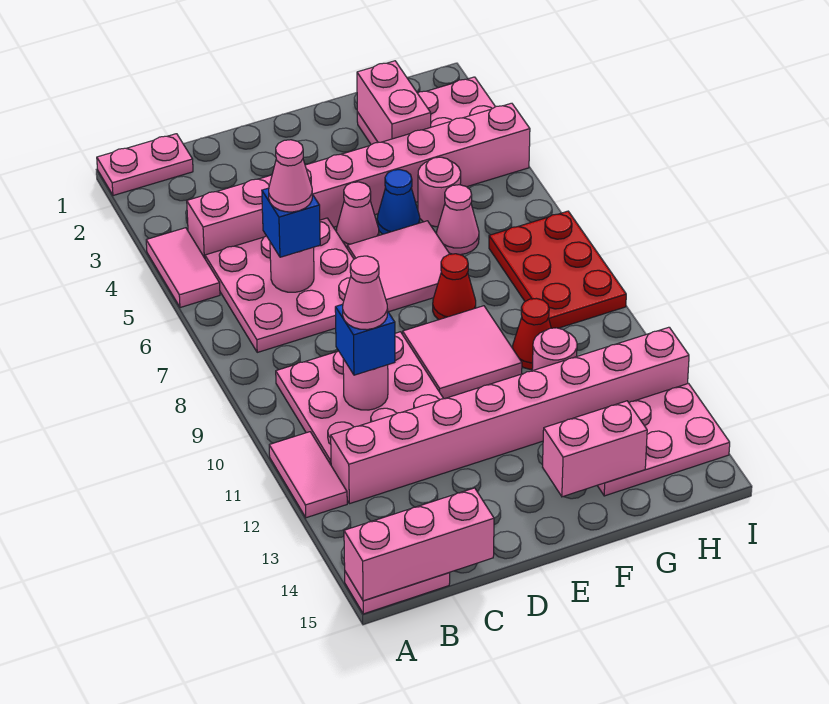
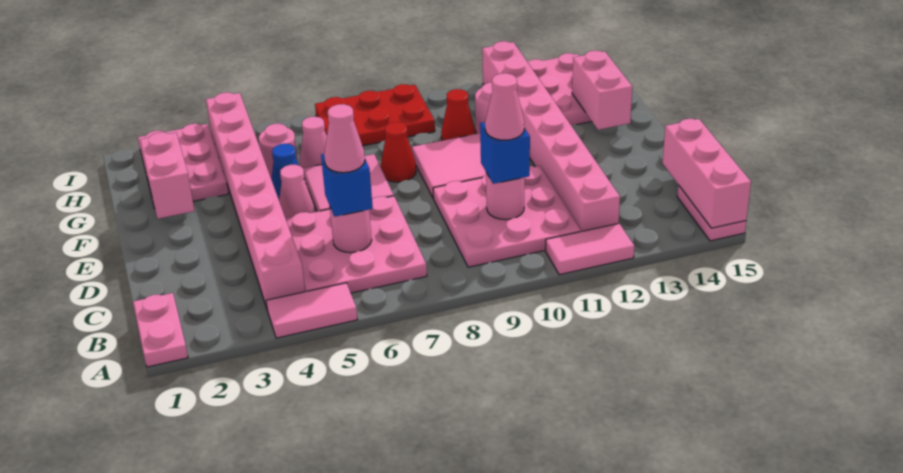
pink 1x2 brick [357,61,431,142] -> pink 1x2 brick turned to [140,132,195,219]

